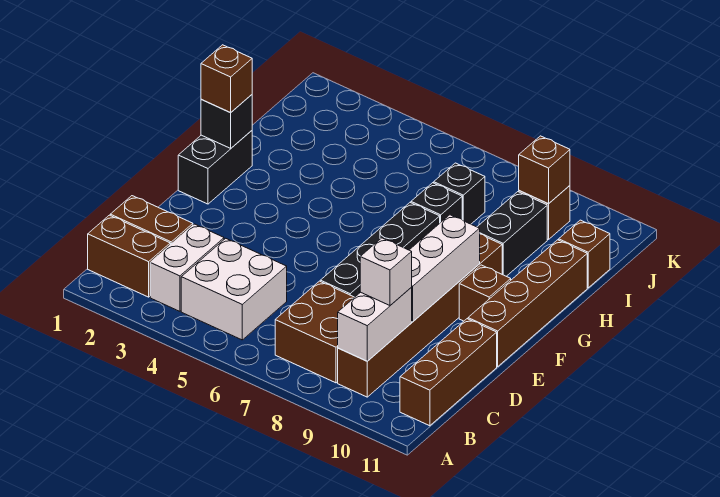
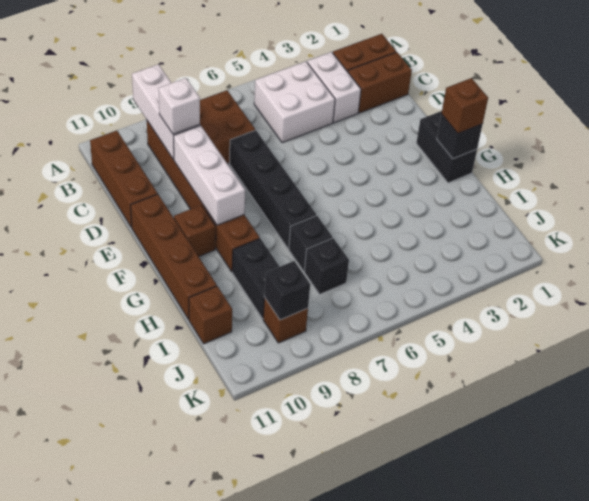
white 1x2 brick [338,288,412,361] -> white 1x3 brick [132,64,200,160]
brown 1x1 brick [519,136,570,204] -> black 1x1 brick [264,261,310,320]

